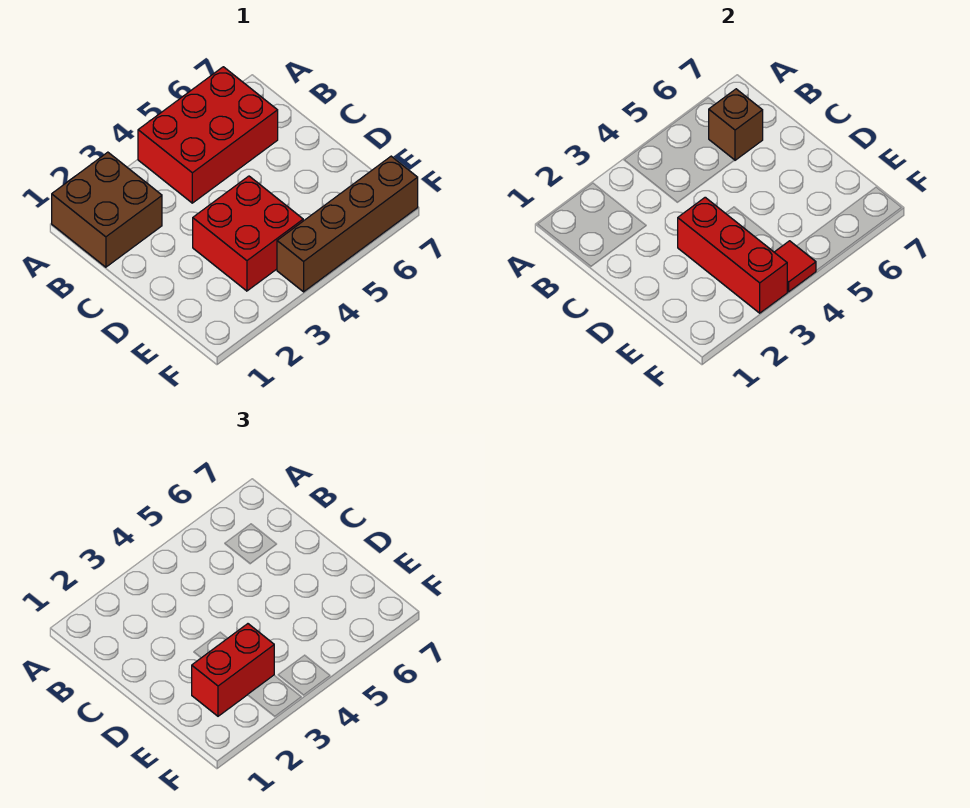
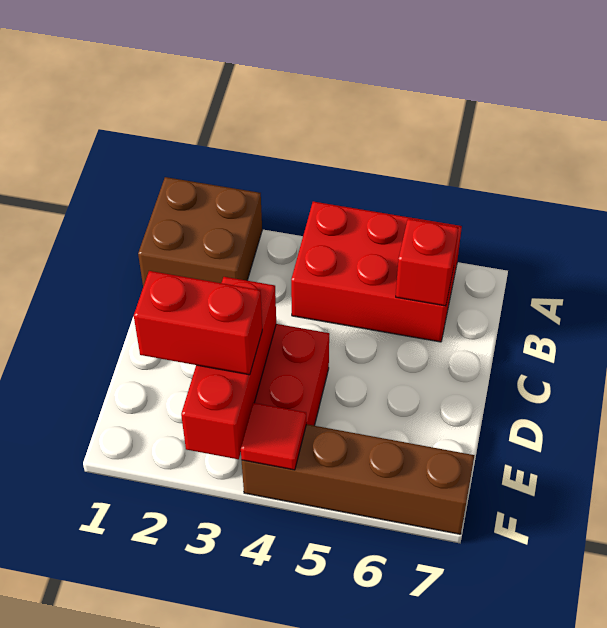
brown 1x1 brick [709,89,763,160] -> red 1x1 brick [396,219,459,306]

